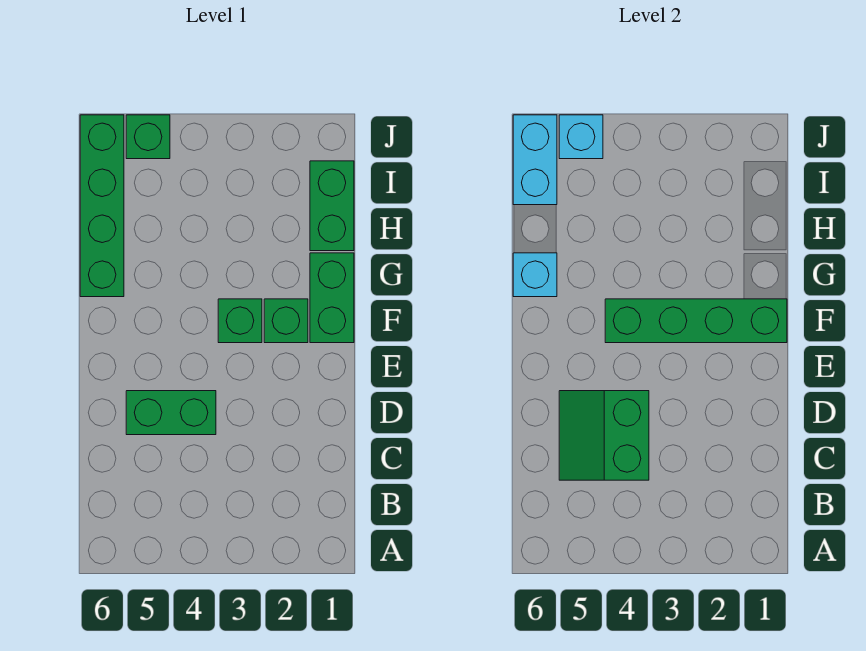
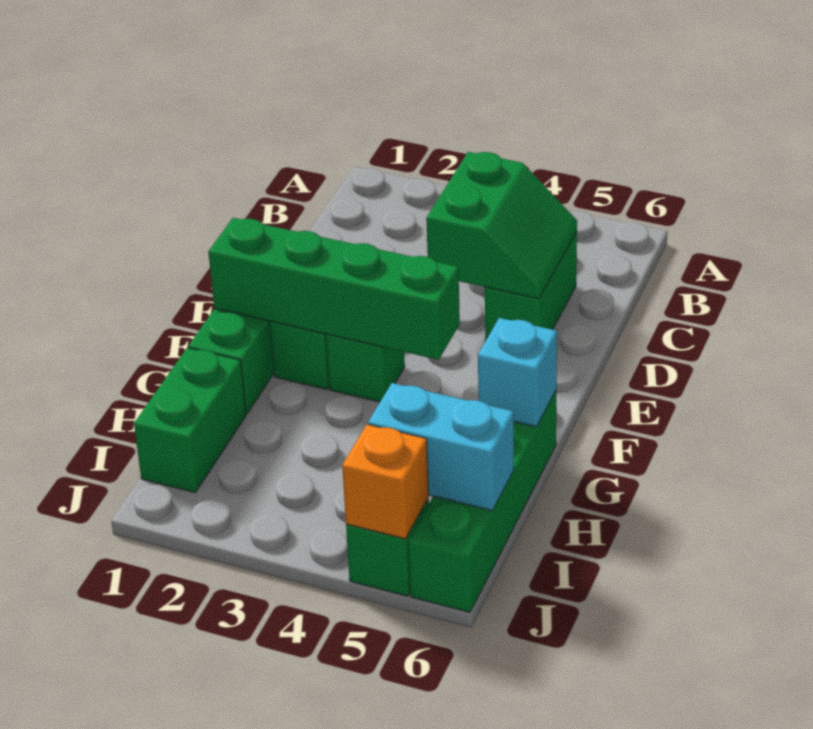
green 1x2 brick [126,391,216,435] -> green 1x2 brick turned to [485,232,577,341]
cyan 1x2 brick [513,115,557,205] -> cyan 1x2 brick turned to [368,383,514,511]
cyan 1x1 brick [559,115,603,159] -> orange 1x1 brick [342,424,429,539]

